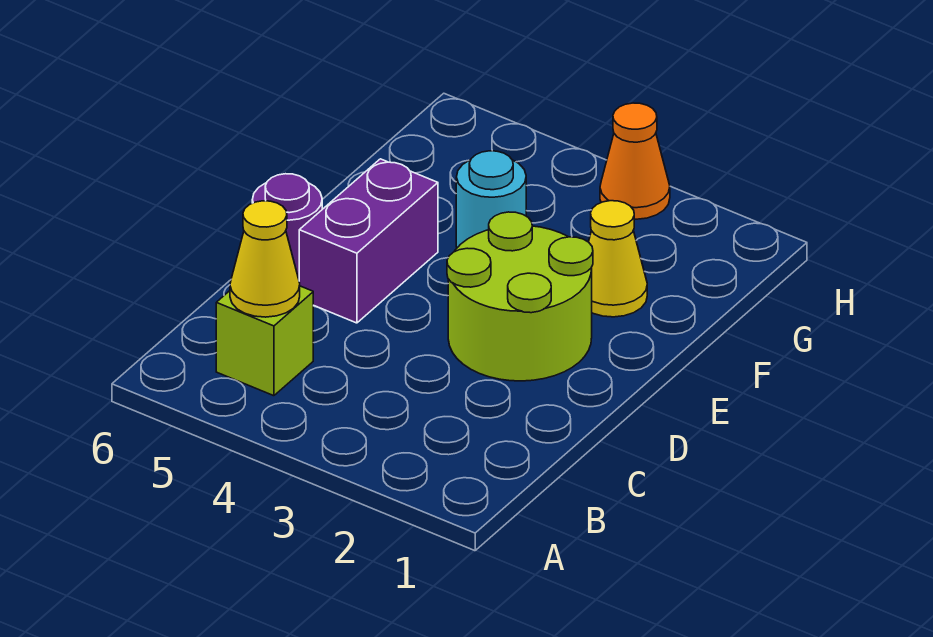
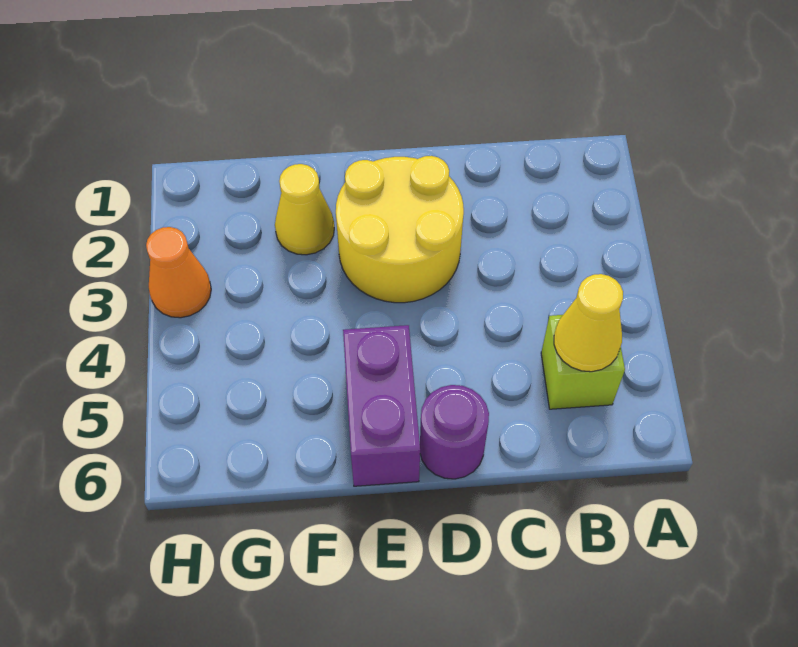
lime 2x2 round brick [447,212,593,381] -> yellow 2x2 round brick [336,156,464,303]
purple 1x2 brick [299,159,438,323] -> purple 1x2 brick turned to [343,325,420,486]
cyan 1x1 round brick [456,151,526,248] -> none

